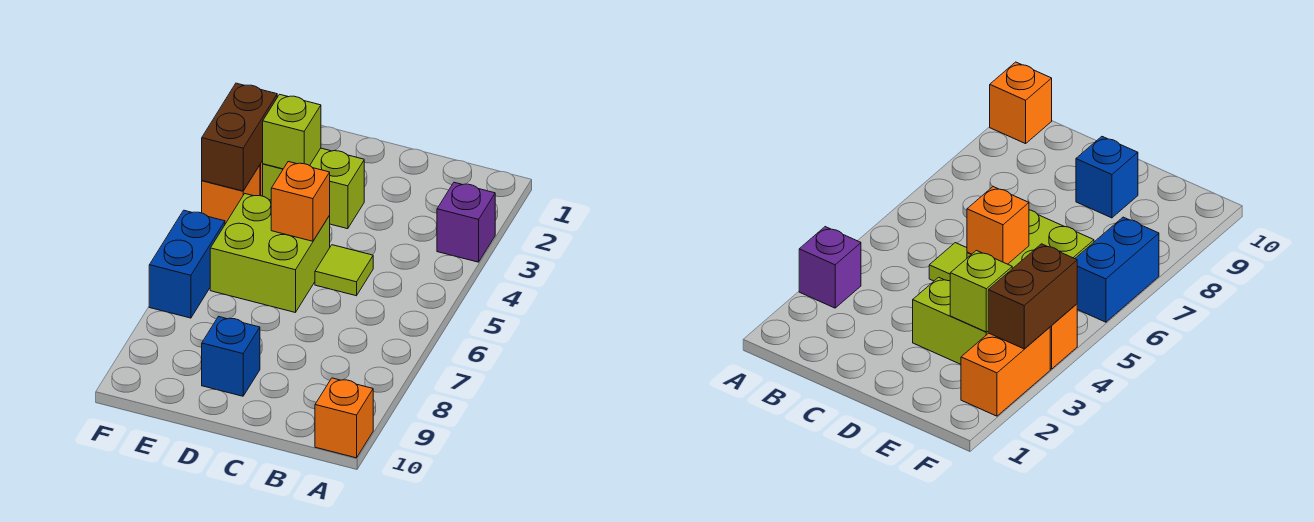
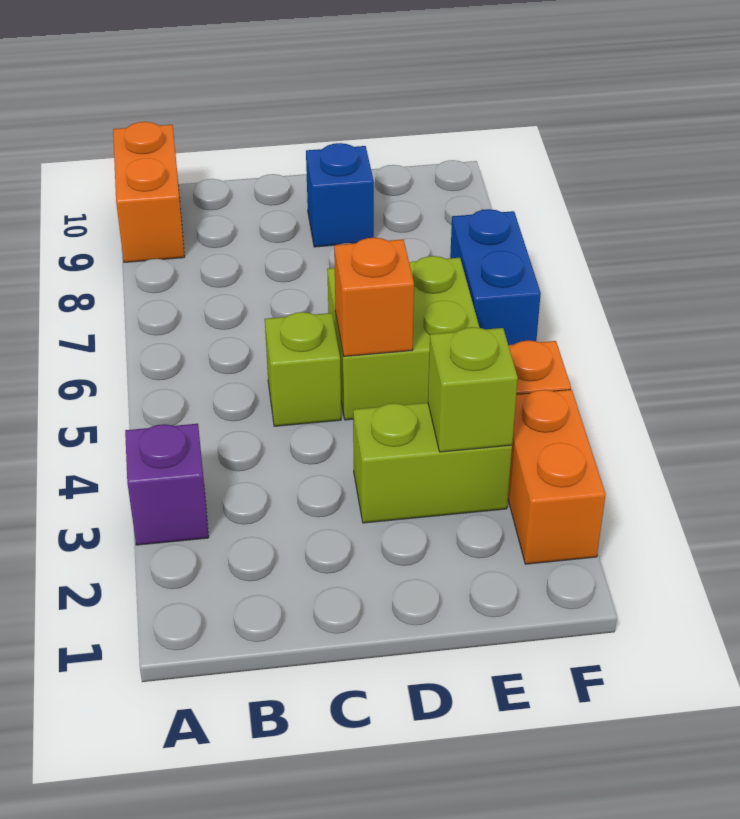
orange 1x1 brick [315,378,373,458] -> orange 1x2 brick [113,122,185,262]
lime 1x1 tile [315,245,373,296] -> lime 1x1 brick [265,312,341,426]
brown 1x2 brick [202,83,277,191] -> none

